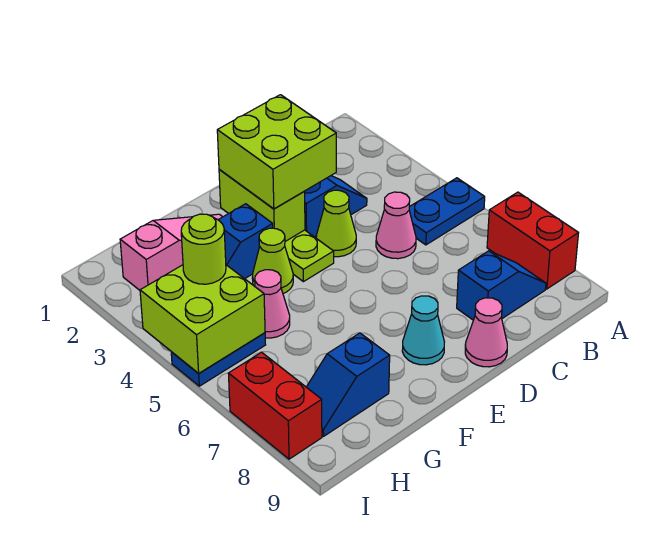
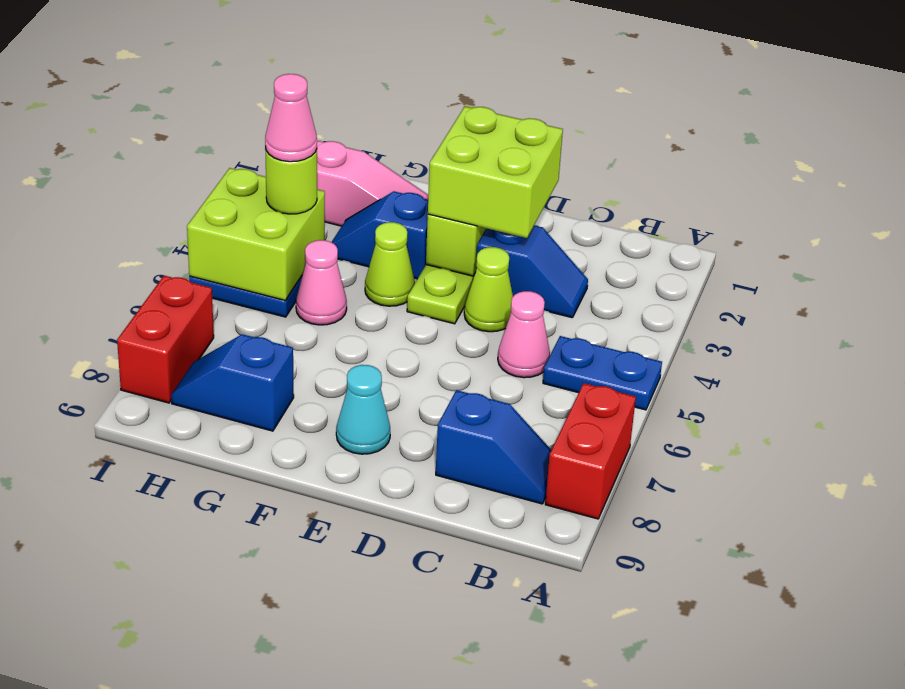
pink 1x1 cone [465,298,507,367] -> pink 1x1 cone moved to [265,74,317,162]

